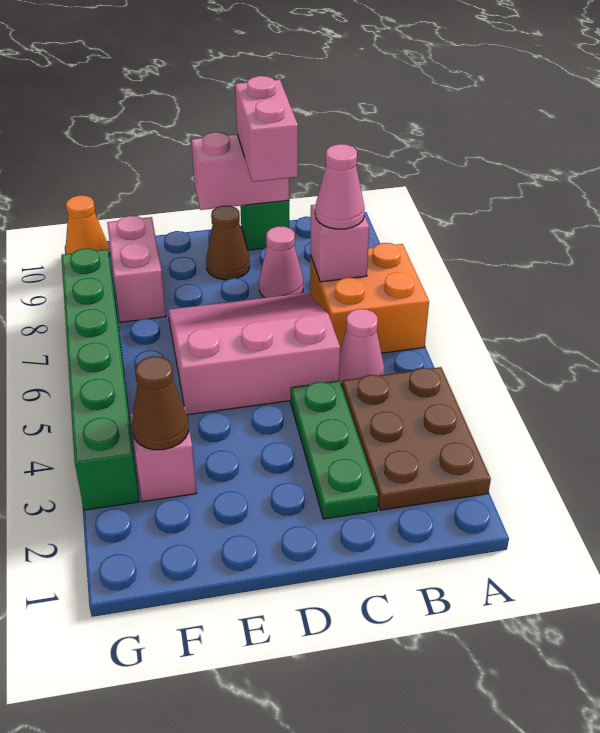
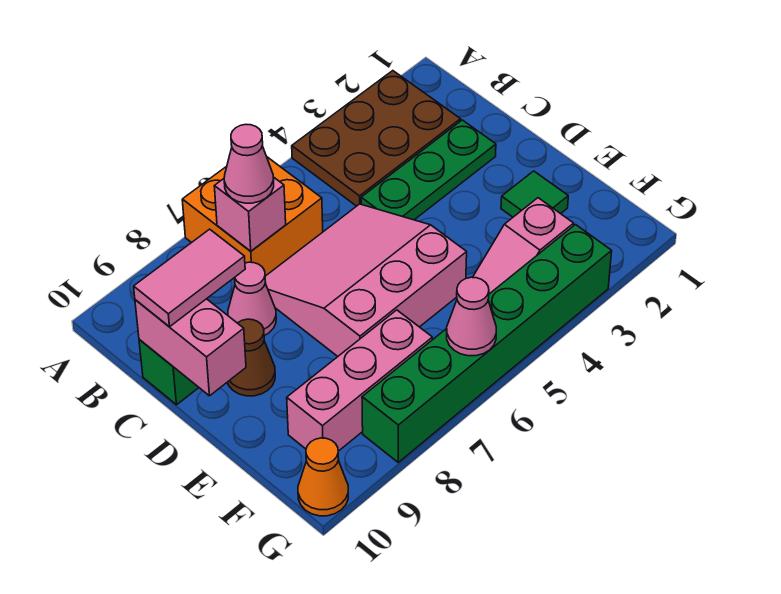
pink 1x1 cone [339,309,384,385] -> pink 1x1 cone moved to [447,277,496,356]
pink 3x3 slope [168,292,340,415] -> pink 3x3 slope turned to [265,204,467,356]
pink 1x2 brick [235,76,298,182] -> pink 1x2 tile [134,229,245,327]
none -> green 1x1 tile [501,171,568,217]
brown 1x1 cone [132,356,189,450] -> none
pink 1x2 brick [107,216,166,322] -> pink 1x3 brick [287,310,432,451]

